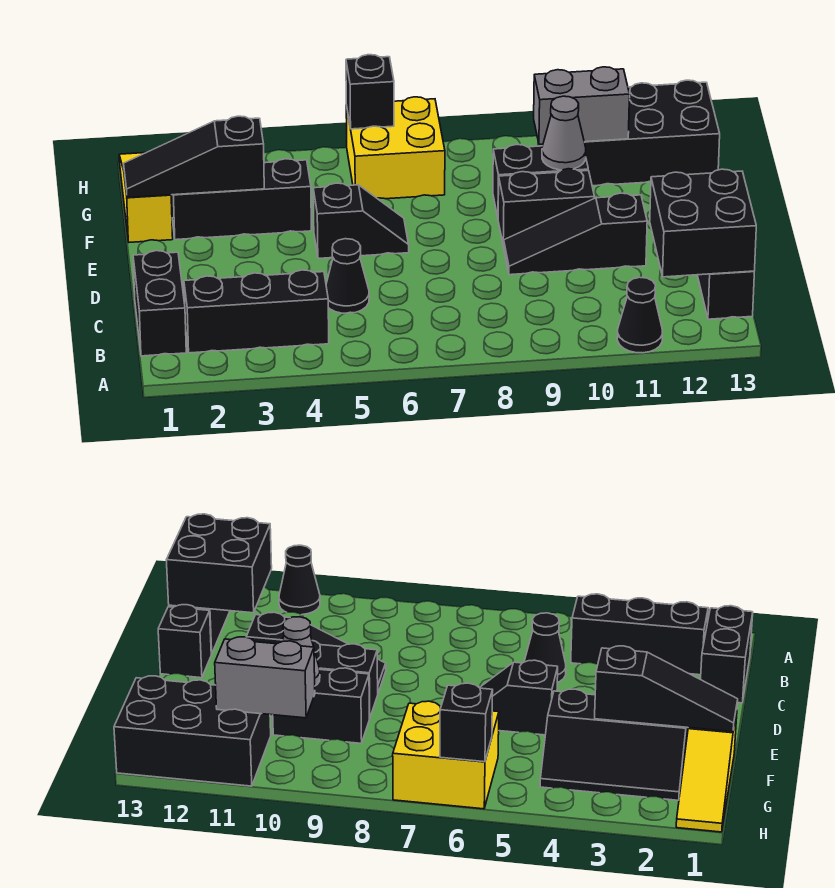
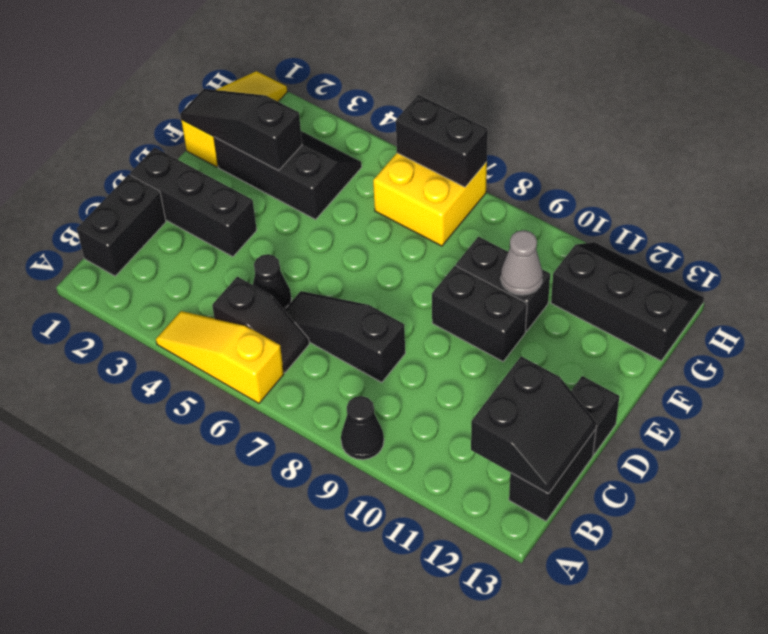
none -> yellow 1x3 slope [156,311,284,403]
black 1x1 cone [617,277,663,353] -> black 1x1 cone moved to [341,396,384,460]
black 1x3 brick [184,270,329,353] -> black 1x3 brick moved to [130,148,257,257]
black 2x2 brick [650,169,756,277] -> black 2x2 slope [471,356,597,494]
black 1x3 slope [504,193,647,275] -> black 1x3 slope moved to [284,291,405,382]
black 1x2 slope [313,183,409,259] -> black 1x2 slope moved to [212,277,309,373]
grey 1x2 brick [534,67,630,144] -> none
black 2x3 brick [585,80,720,186] -> black 2x3 slope [551,242,704,361]
black 1x1 brick [346,55,394,129] -> black 1x2 brick [396,95,488,187]

